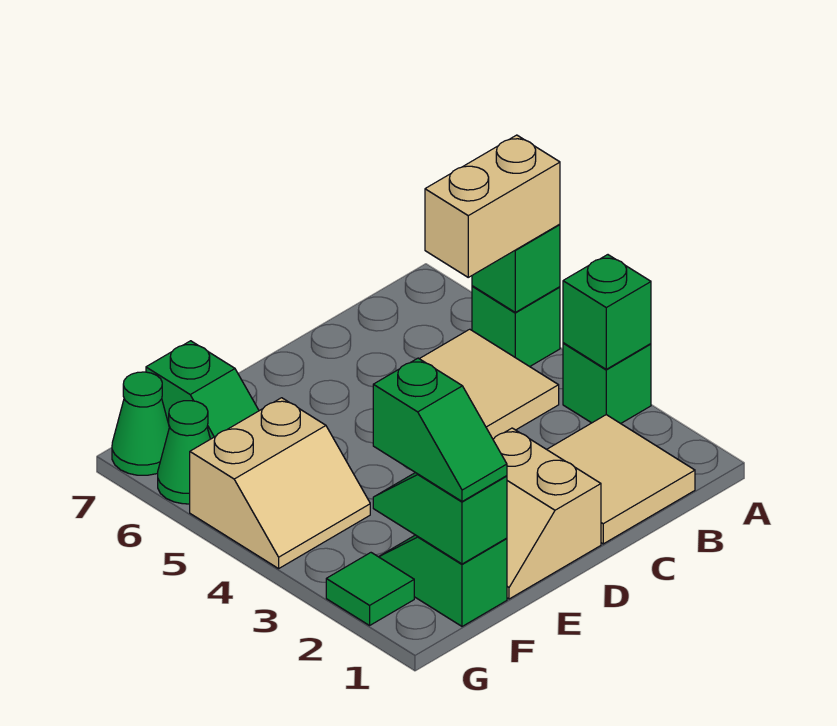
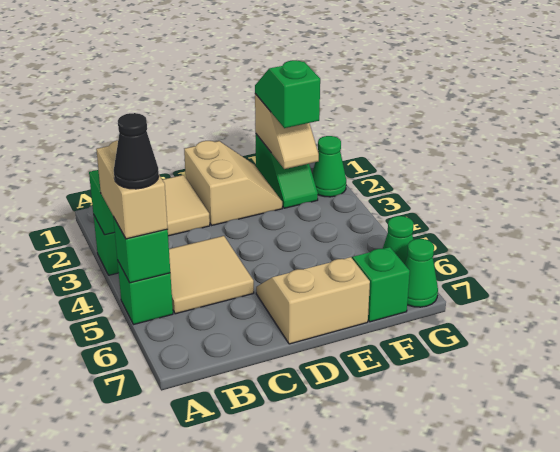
tan 1x2 brick [425,135,560,277] -> tan 1x2 brick turned to [96,140,168,239]
none -> black 1x1 cone [114,113,159,189]
green 1x2 slope [373,473,507,564] -> tan 1x2 slope [255,94,319,169]
tan 2x2 slope [190,398,370,569] -> tan 2x2 slope moved to [256,257,370,344]
green 1x1 tile [326,553,414,625] -> green 1x1 cone [312,136,346,197]

